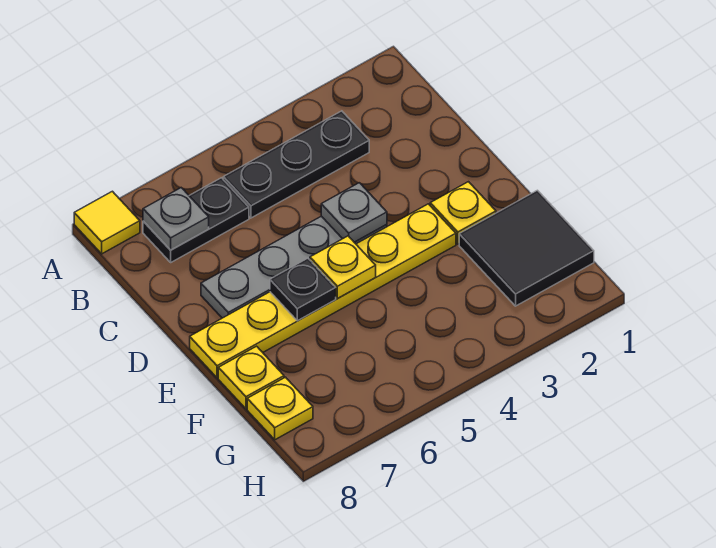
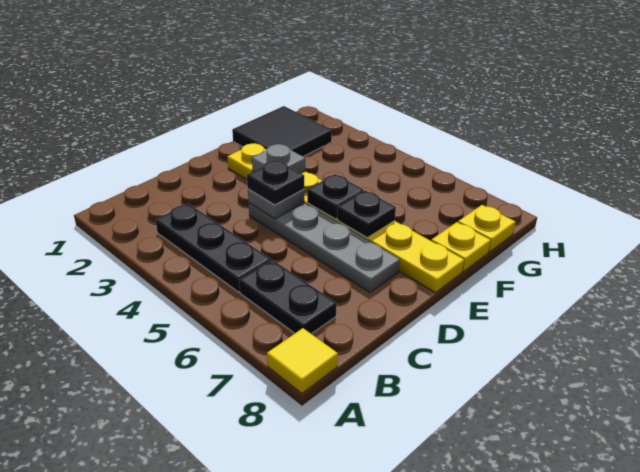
grey 1x1 plate [143,188,209,250] -> grey 1x1 plate moved to [252,144,305,173]
none -> black 1x1 plate [247,160,304,205]
yellow 1x1 plate [310,236,376,298] -> black 1x1 plate [307,174,364,219]

